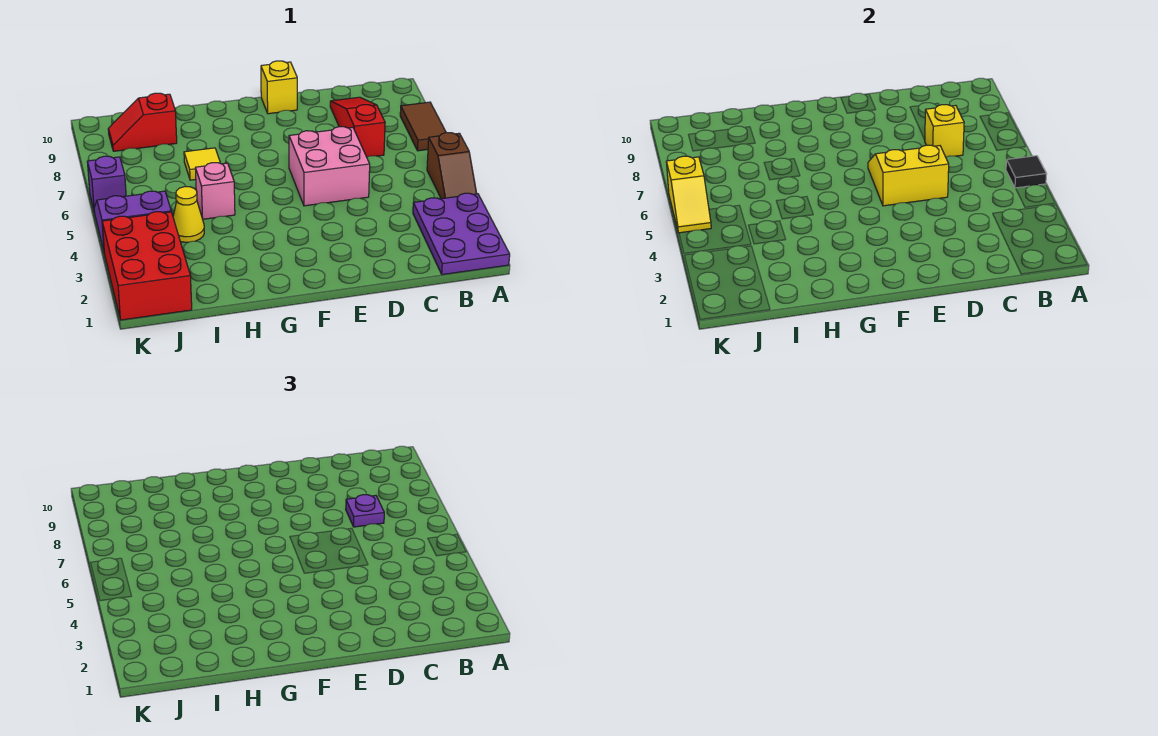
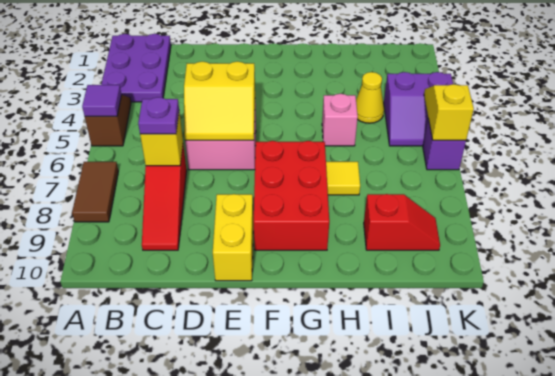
black 1x1 tile [1006,156,1047,188] -> purple 1x1 tile [82,85,121,116]
yellow 1x1 brick [261,61,297,114] -> yellow 1x2 brick [213,194,253,281]
red 2x3 brick [102,212,192,320] -> red 2x3 brick moved to [254,141,329,250]

